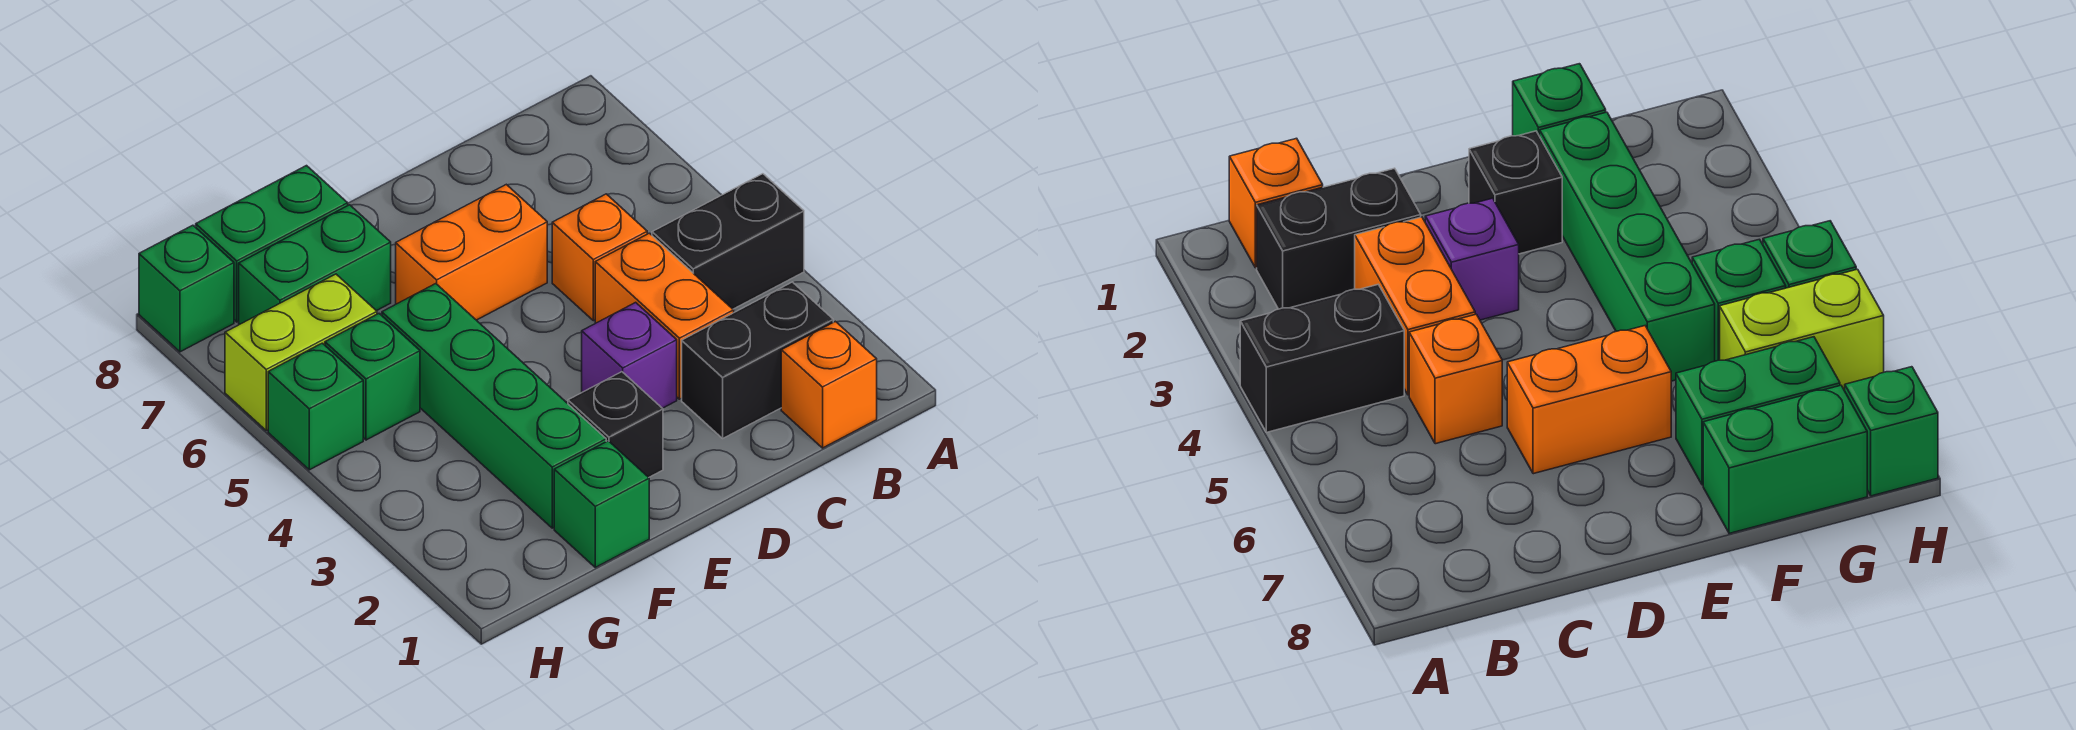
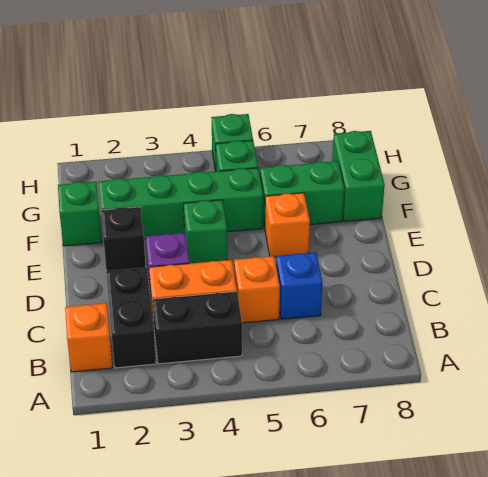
black 1x2 brick [652,174,804,309] -> black 1x2 brick turned to [153,291,242,364]
none -> blue 1x1 brick [276,252,323,319]
orange 1x2 brick [396,184,547,320] -> orange 1x1 brick [265,193,310,257]
green 1x2 brick [239,205,391,325] -> green 1x2 brick turned to [260,161,344,227]
lime 1x2 brick [225,274,377,430] -> none
green 1x1 brick [139,225,234,352] -> green 1x1 brick moved to [184,200,227,264]

